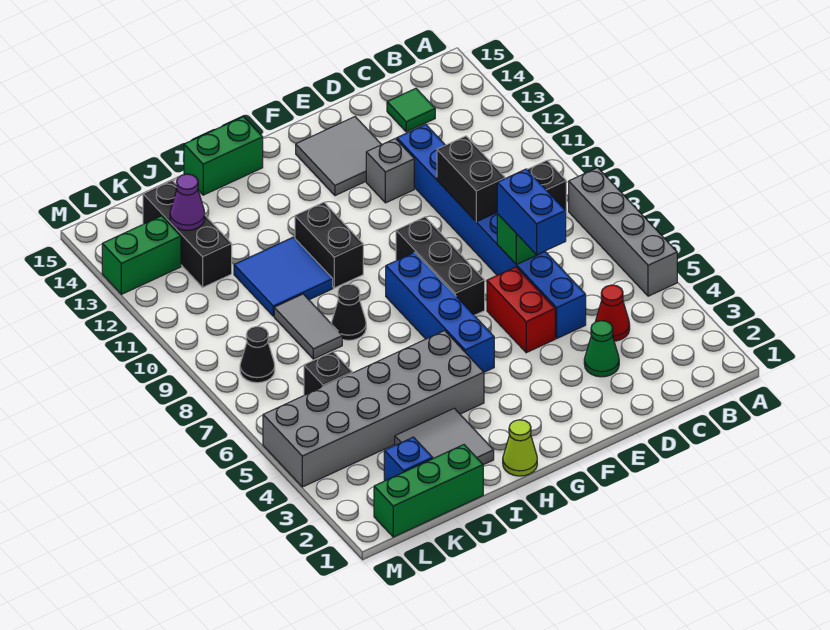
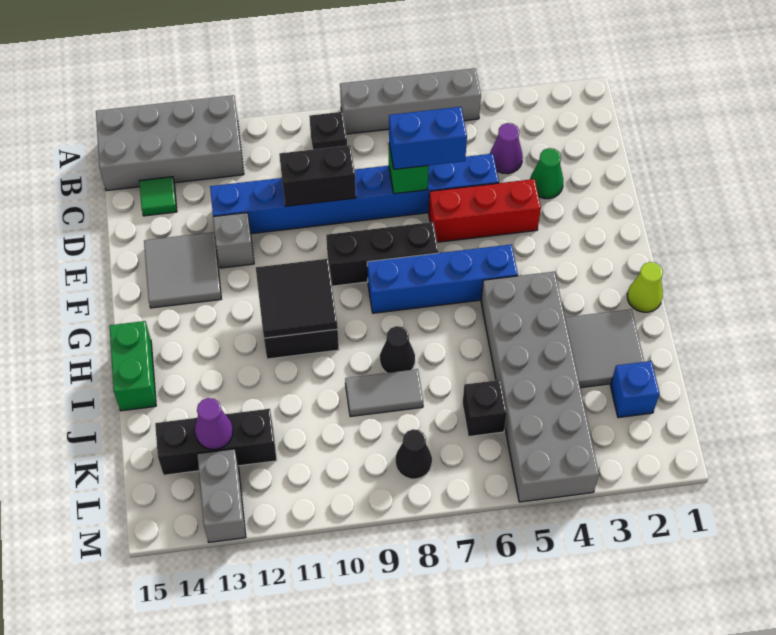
none -> grey 2x4 brick [96,95,244,191]
red 1x1 cone [595,285,630,341] -> purple 1x1 cone [490,123,523,174]
red 1x2 brick [487,267,555,353] -> red 1x3 brick [429,179,541,242]
none -> black 2x2 tile [256,259,338,338]
blue 2x2 tile [234,237,333,316] -> none
green 1x3 brick [374,445,483,537] -> none
green 1x2 brick [102,216,181,294] -> grey 1x2 brick [197,449,246,542]

